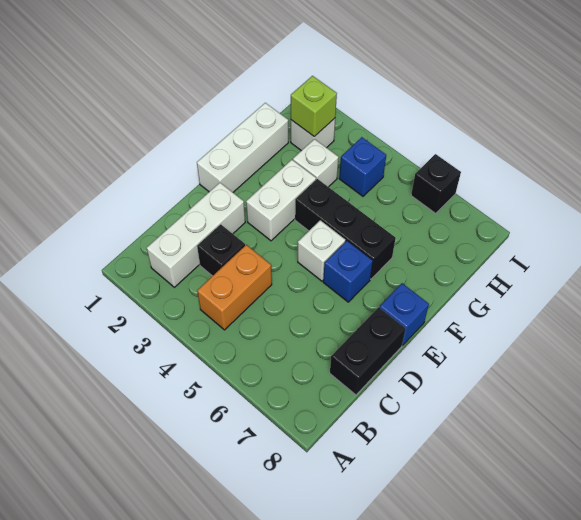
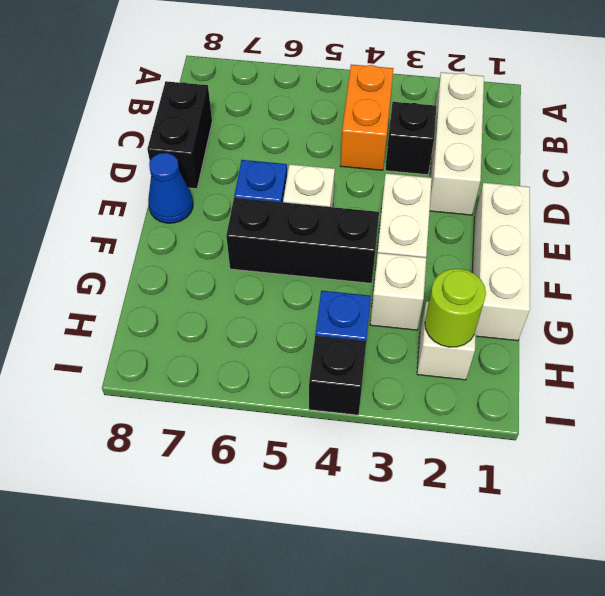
blue 1x1 brick [379,283,429,345] -> blue 1x1 cone [148,153,193,223]
lime 1x1 brick [291,76,337,137] -> lime 1x1 round brick [425,269,486,347]
black 1x1 brick [411,154,461,214] -> black 1x1 brick moved to [309,336,366,415]

